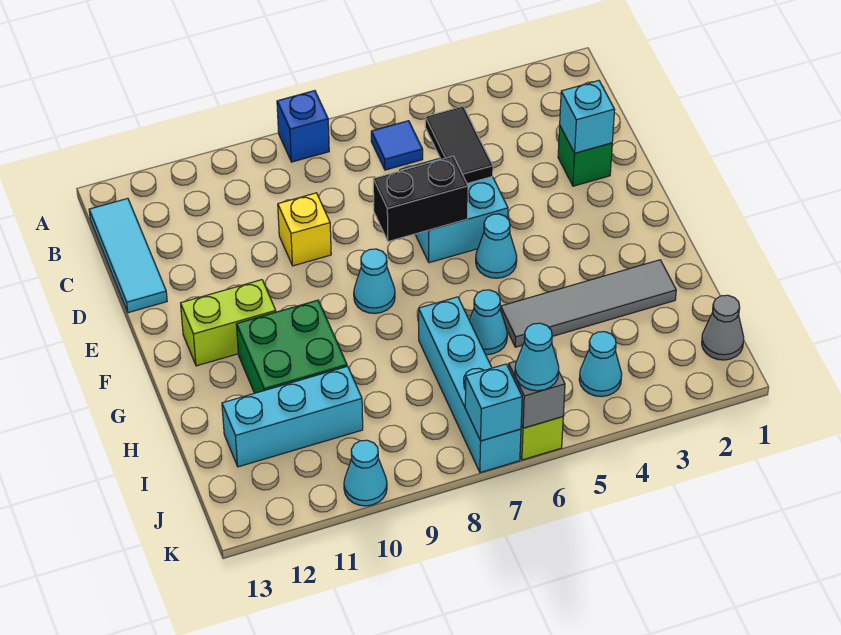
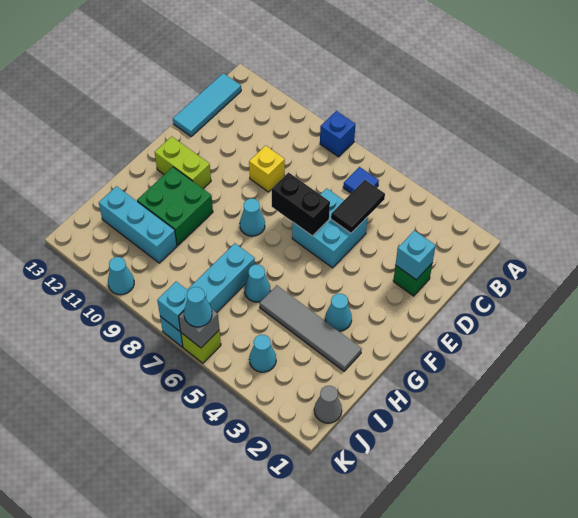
cyan 1x1 cone [476,214,517,278] -> cyan 1x1 cone moved to [325,294,352,331]

